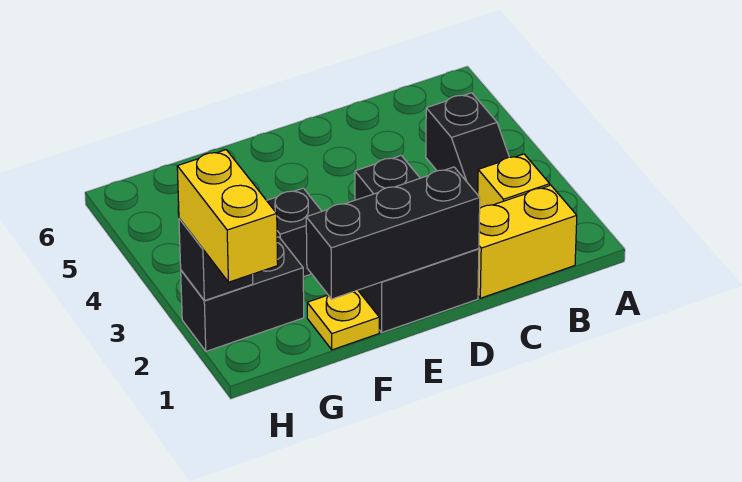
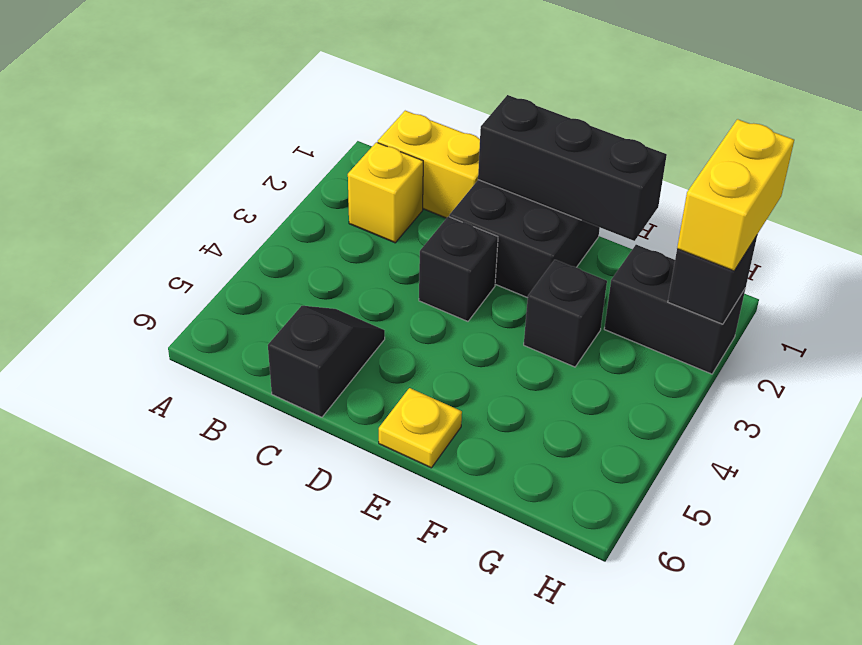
black 1x2 slope [426,93,509,195] -> black 1x2 slope moved to [268,306,385,417]
yellow 1x1 plate [307,290,379,350] -> yellow 1x1 plate moved to [379,388,462,468]

